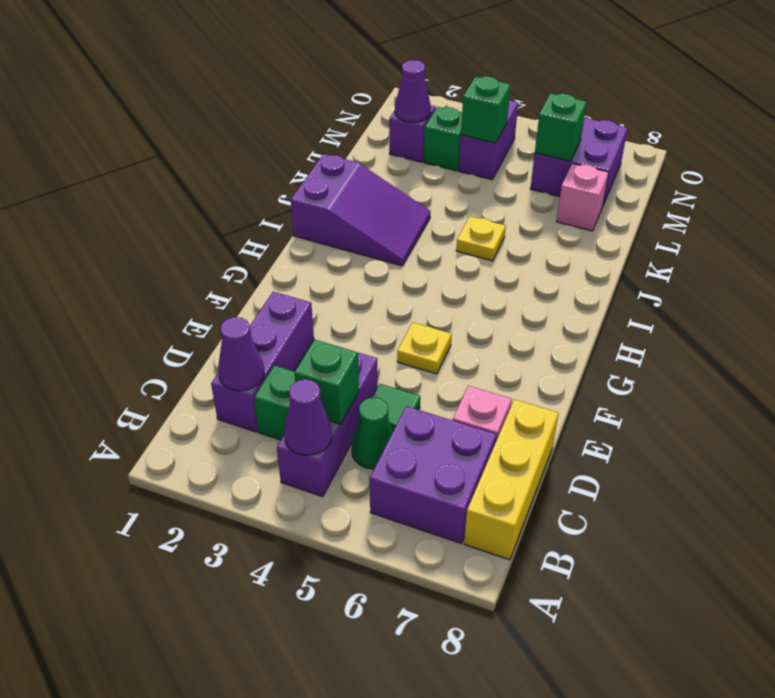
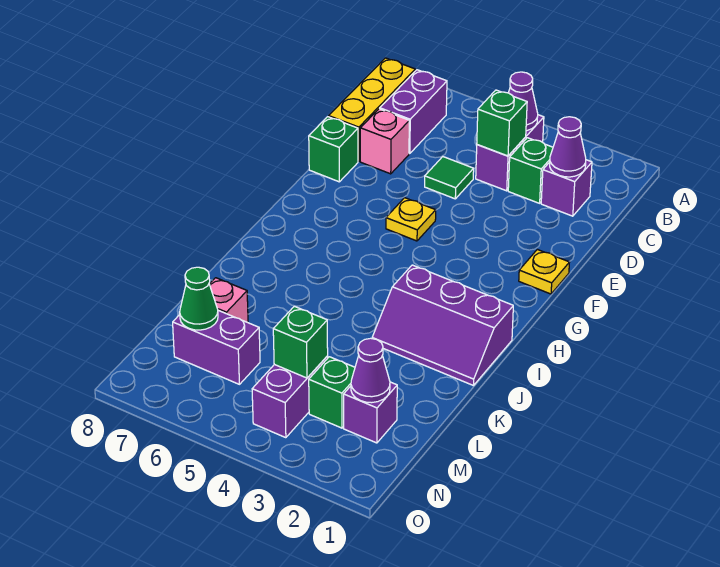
purple 1x3 brick [277,353,378,497] -> purple 1x2 brick [476,115,544,191]
purple 2x2 brick [370,406,497,543] -> purple 1x2 brick [380,70,447,154]
purple 1x3 brick [211,292,314,432] -> purple 1x1 brick [541,160,592,216]
green 1x1 cone [352,398,393,469] -> green 1x1 cone moved to [180,267,218,330]
purple 2x3 slope [291,154,431,266] -> purple 2x3 slope turned to [372,265,513,386]
yellow 1x1 plate [456,216,506,261] -> yellow 1x1 plate moved to [519,249,570,294]
purple 2x2 brick [530,118,628,205] -> purple 1x2 brick [173,310,260,384]
green 1x1 brick [535,93,587,161] -> green 1x1 brick moved to [309,117,358,182]

